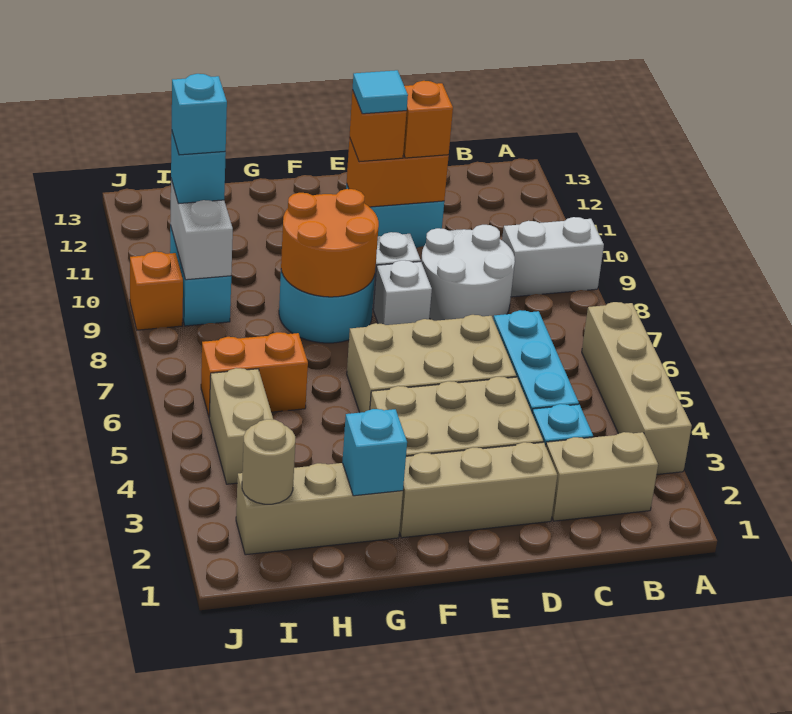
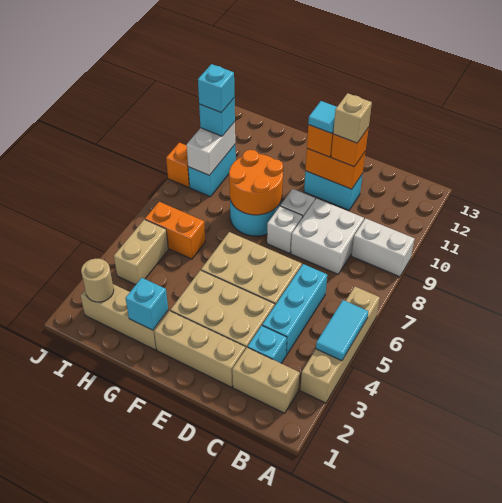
none -> cyan 1x2 tile [316,300,369,361]
white 2x2 round brick [421,225,515,321] -> white 2x2 brick [291,198,364,274]
none -> tan 1x1 brick [333,93,372,143]

